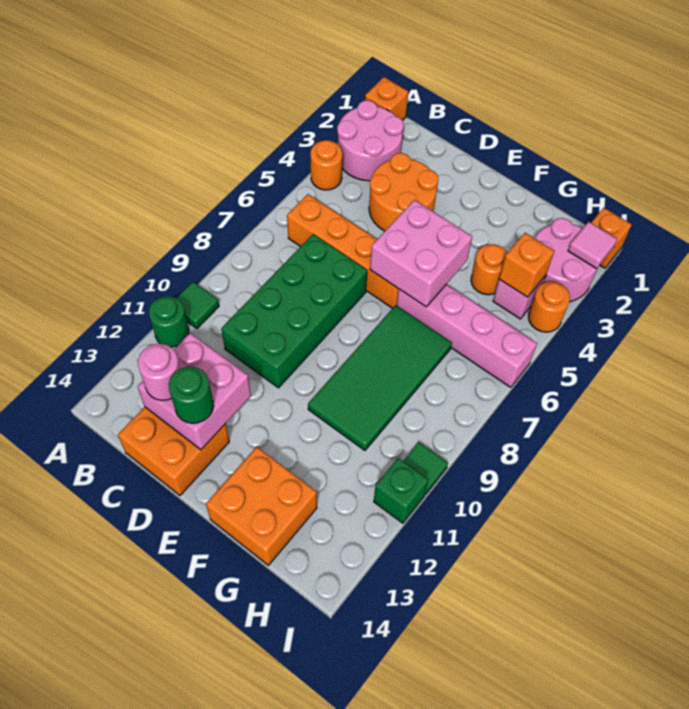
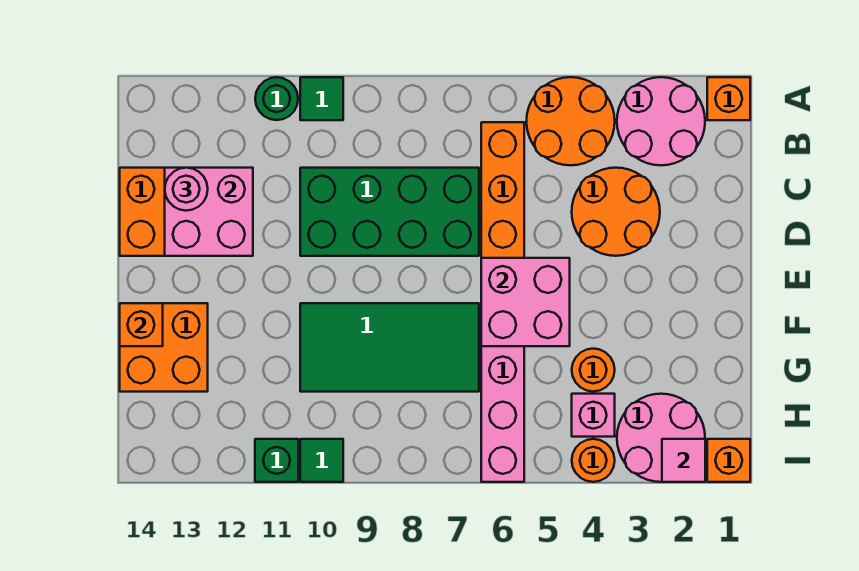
orange 1x1 round brick [310,140,342,190] -> orange 2x2 round brick [526,77,615,165]
green 1x1 round brick [169,367,214,423] -> none
orange 1x1 brick [499,233,554,297] -> orange 1x1 brick moved to [120,303,163,346]

